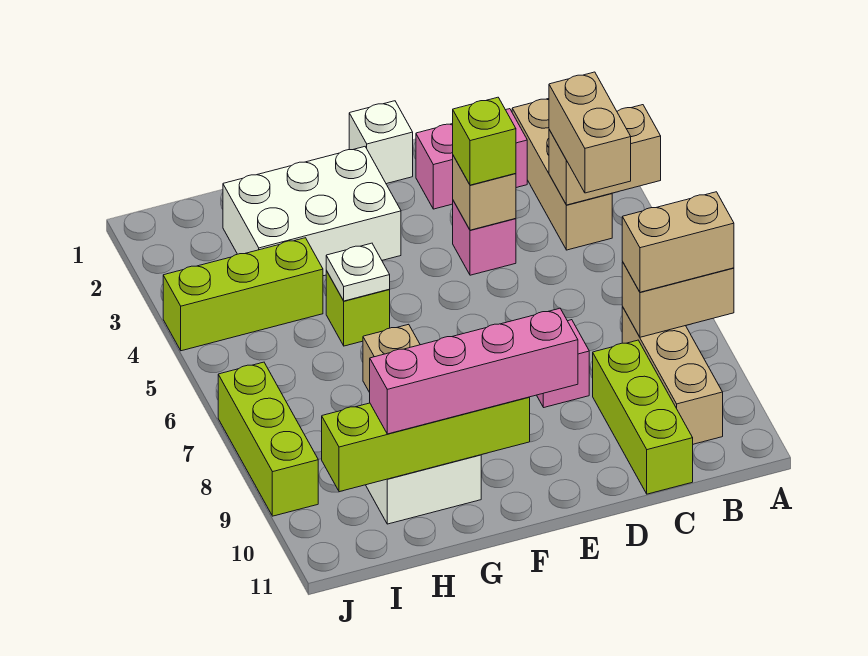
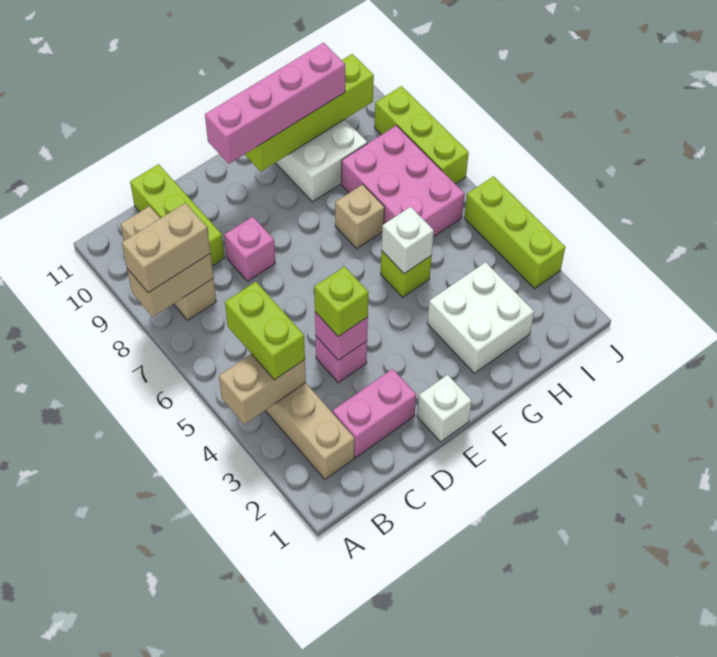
tan 1x2 brick [549,72,631,193] -> lime 1x2 brick [225,282,305,380]
tan 1x1 brick [453,156,516,230] -> pink 1x1 brick [315,312,368,360]
white 2x3 brick [223,147,401,276] -> white 2x2 brick [427,262,534,373]
white 1x1 plate [326,243,390,301] -> white 1x1 brick [382,207,434,274]
lime 1x3 brick [163,238,323,351] -> lime 1x3 brick turned to [464,176,565,289]
none -> pink 2x3 brick [341,125,464,237]

